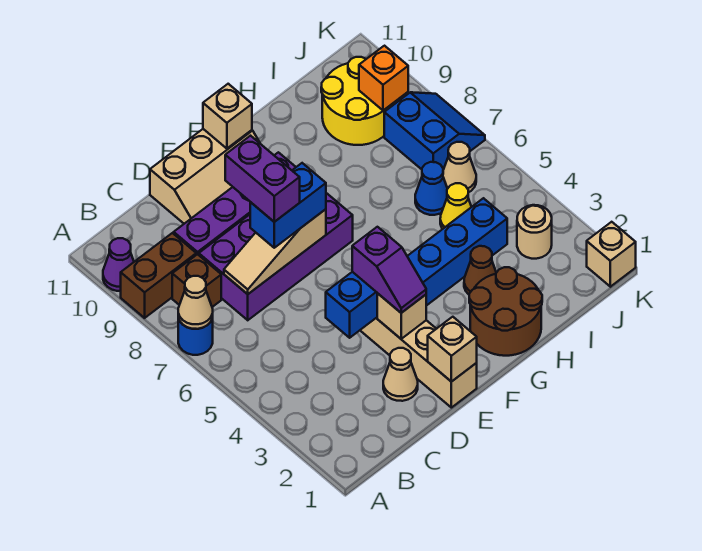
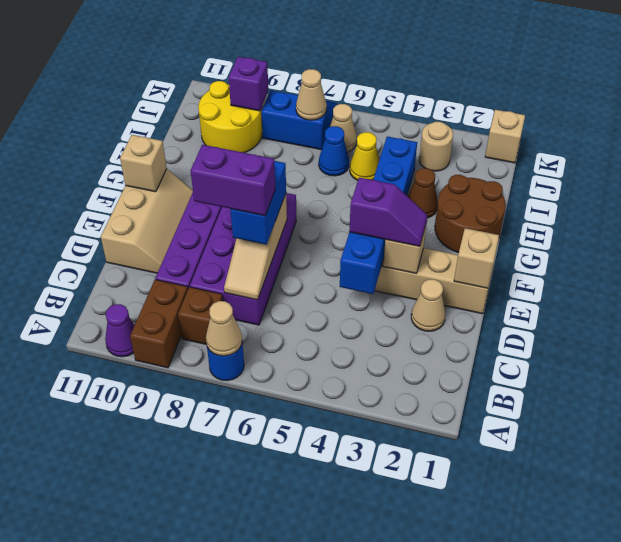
none -> tan 1x1 cone [296,69,327,120]
orange 1x1 brick [359,46,408,110] -> purple 1x1 brick [229,57,268,111]

